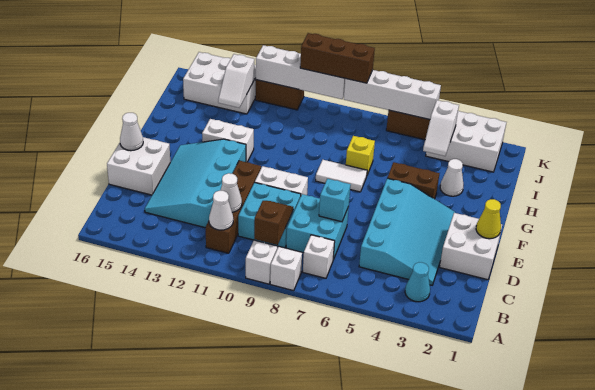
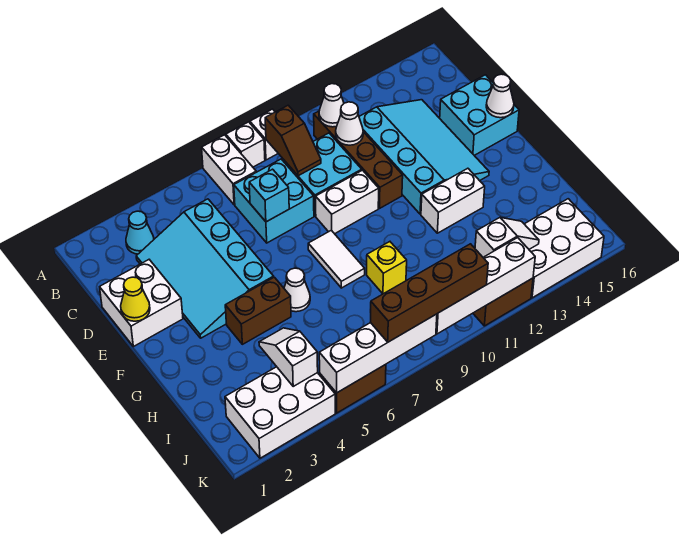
white 1x1 brick [303,235,335,278] -> white 1x2 brick [202,135,256,205]
white 2x2 brick [107,137,170,195] -> cyan 2x2 brick [440,75,519,155]
white 1x2 tile [316,160,367,192] -> white 1x2 tile turned to [308,230,365,288]
white 1x1 cone [440,159,464,196] -> white 1x1 cone moved to [284,268,310,312]
yellow 1x1 brick [346,136,375,175] -> yellow 1x1 brick moved to [367,242,407,294]
white 1x2 slope [218,54,255,108] -> white 1x2 slope turned to [475,217,539,257]
brown 1x3 brick [300,33,375,83] -> brown 1x4 brick [370,244,488,342]

